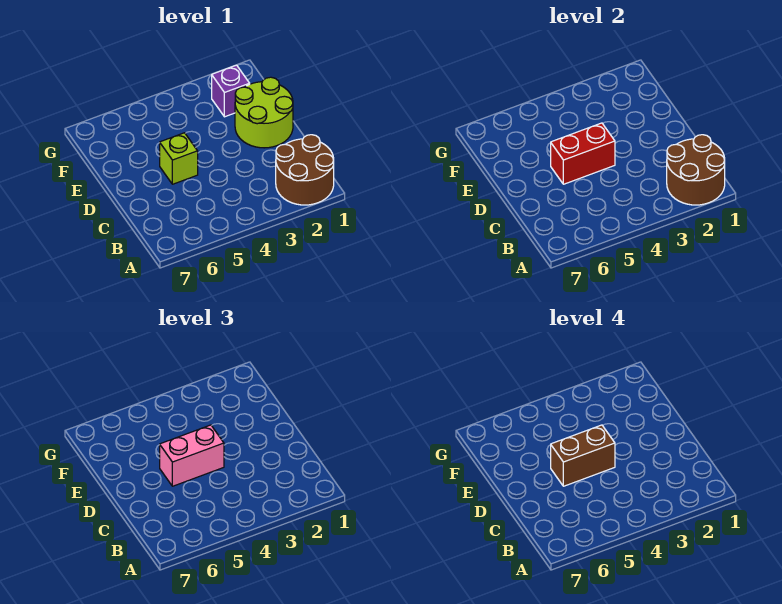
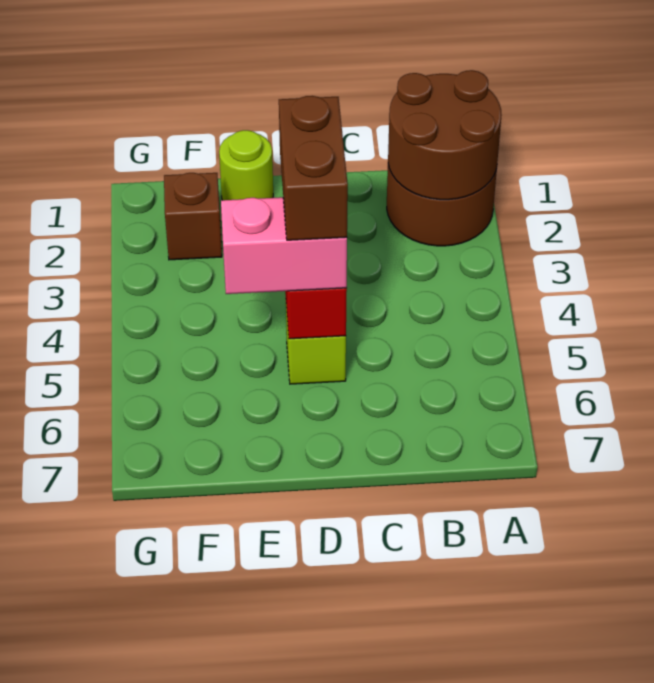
lime 2x2 round brick [235,77,293,148] -> lime 1x1 round brick [219,130,273,200]
pink 1x2 brick [160,425,224,486] -> pink 1x2 brick turned to [221,197,347,294]
purple 1x1 brick [212,65,250,117] -> brown 1x1 brick [164,173,222,260]

